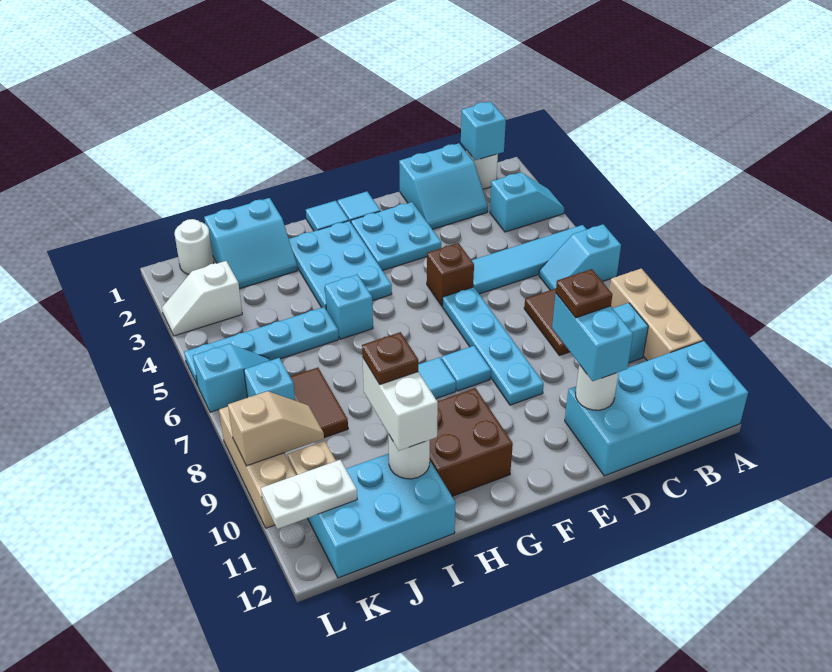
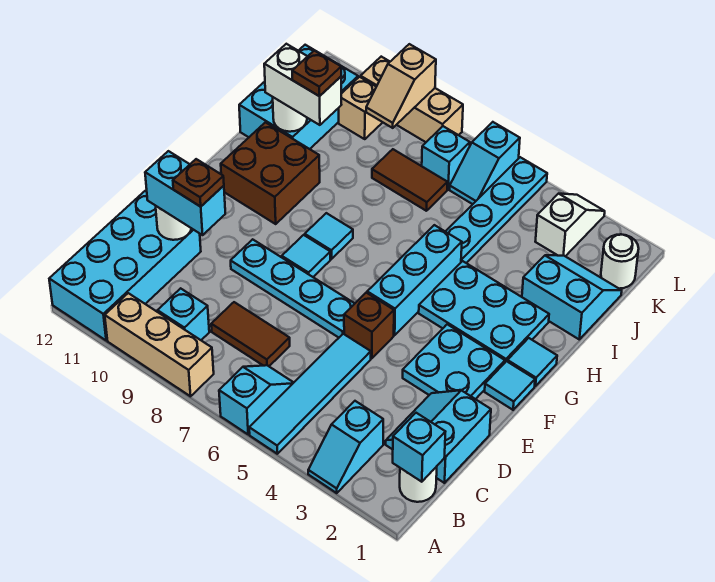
cyan 1x1 brick [325,274,373,339] -> cyan 1x3 brick [367,225,462,335]
cyan 2x2 slope [204,198,298,289] -> cyan 2x2 slope turned to [522,255,622,339]
white 1x2 plate [261,460,357,529] -> none

